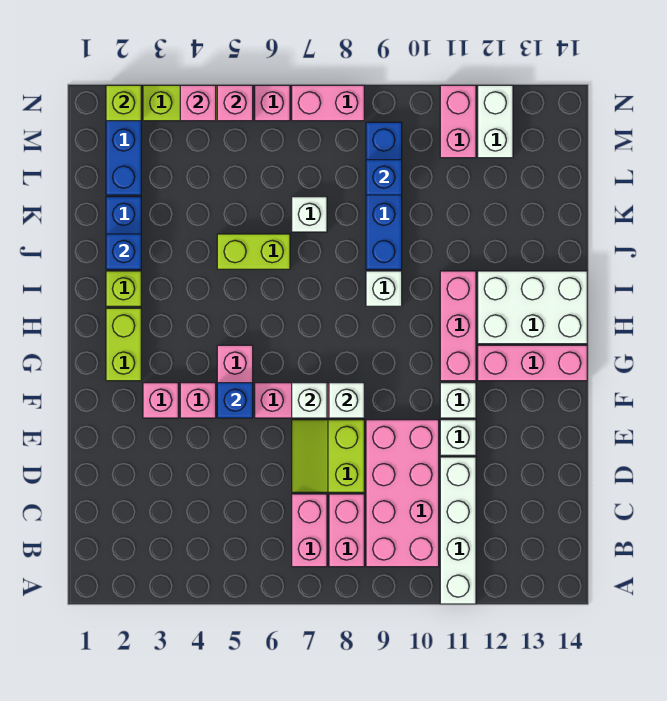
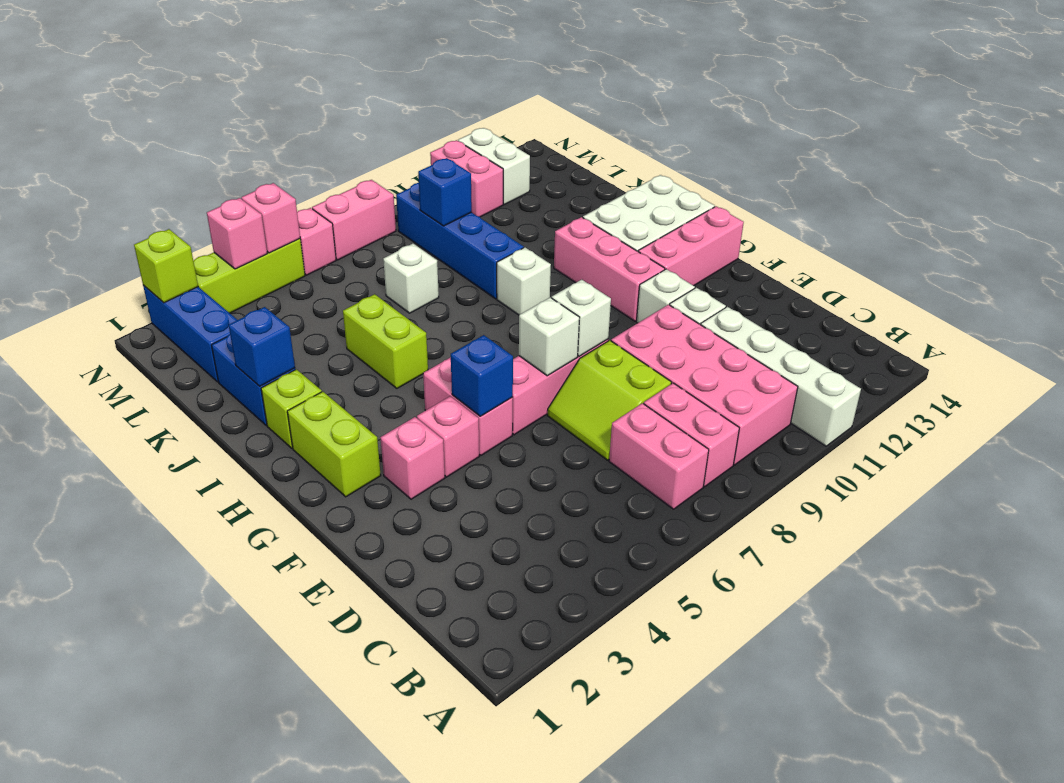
lime 1x2 brick [217,234,290,269] -> lime 1x2 brick turned to [343,294,428,388]

